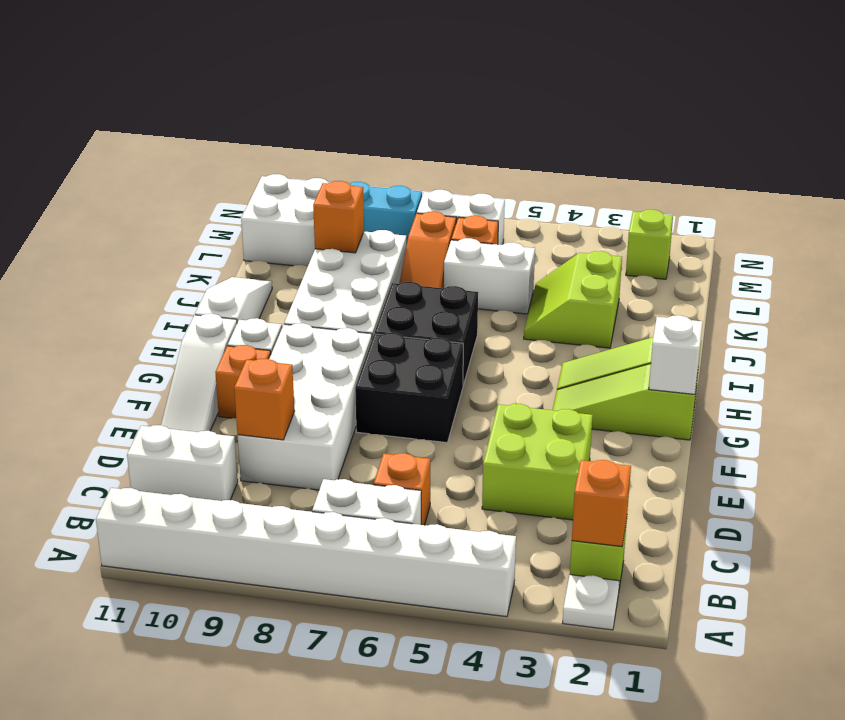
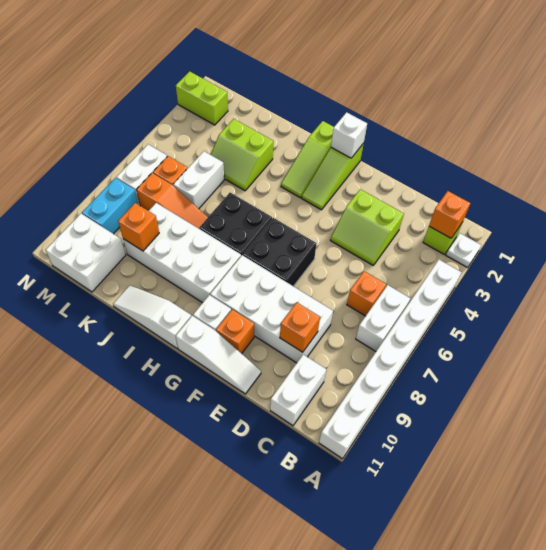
lime 2x2 brick [482,404,593,520] -> lime 2x2 slope [330,189,404,265]
lime 1x1 brick [626,210,673,279] -> lime 1x2 brick [176,71,228,125]

